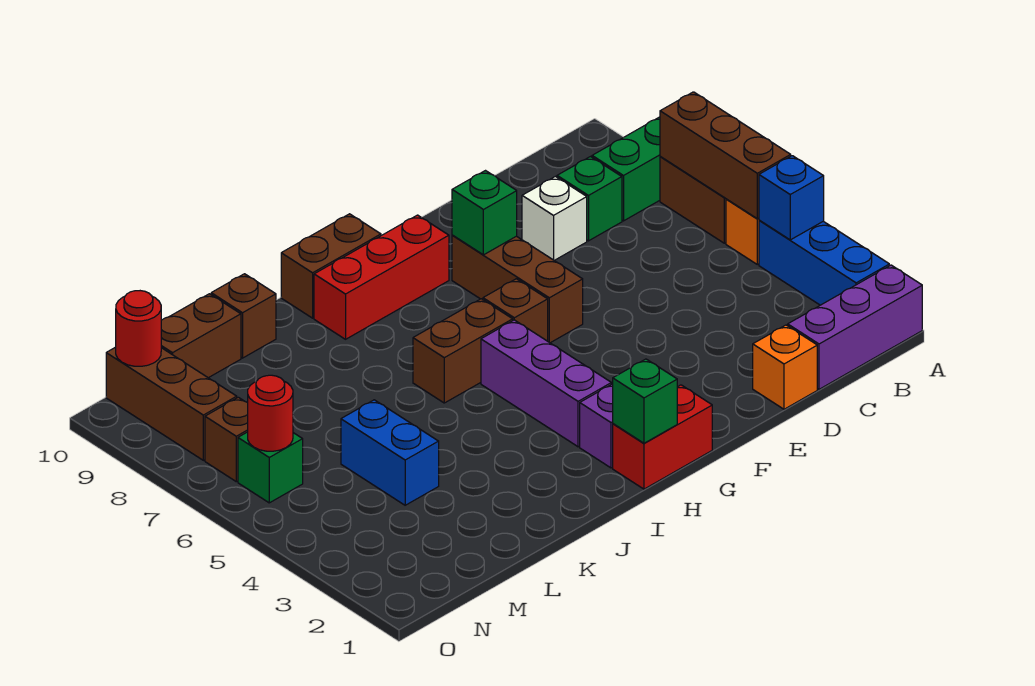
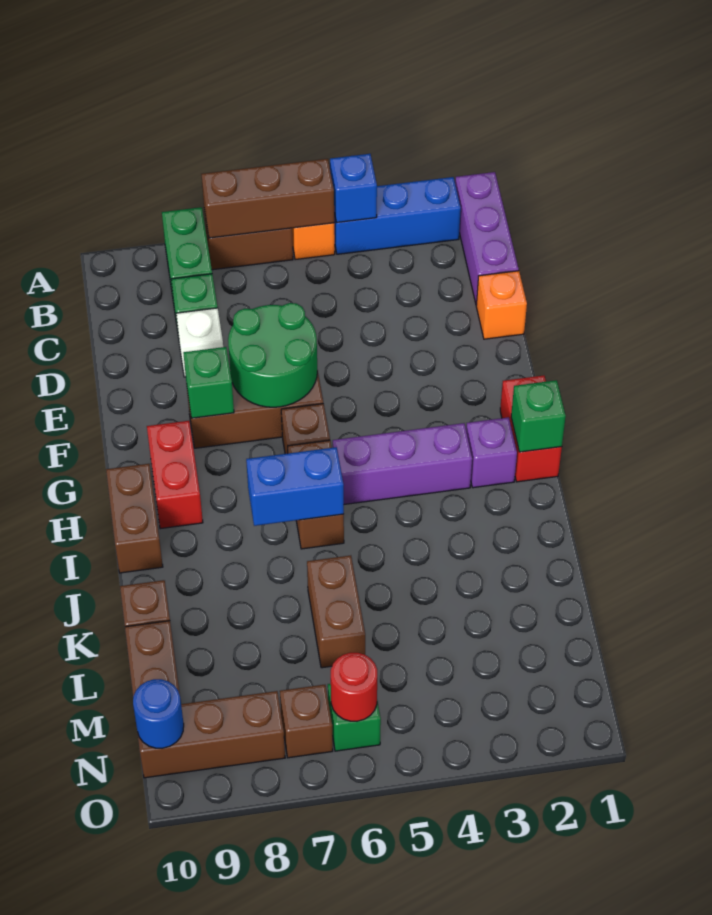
none -> green 2x2 round brick [228,303,317,407]
red 1x3 brick [314,215,449,339] -> red 1x2 brick [147,421,203,529]
none -> brown 1x2 brick [307,555,365,668]
blue 1x2 brick [341,400,439,505] -> blue 1x2 brick moved to [246,447,344,526]
red 1x1 round brick [116,291,161,366] -> blue 1x1 round brick [133,679,184,748]

